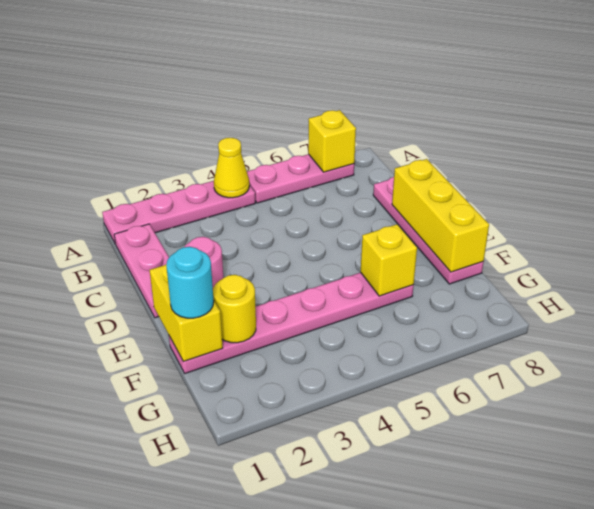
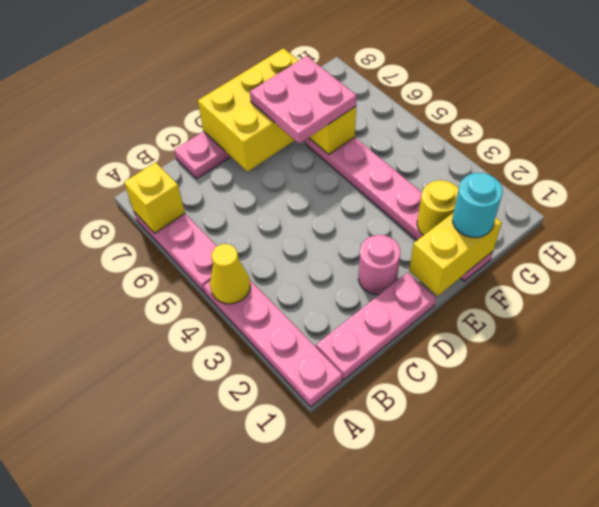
yellow 1x3 brick [392,159,489,272] -> yellow 2x3 brick [198,48,299,172]
none -> pink 2x2 plate [250,56,357,144]

